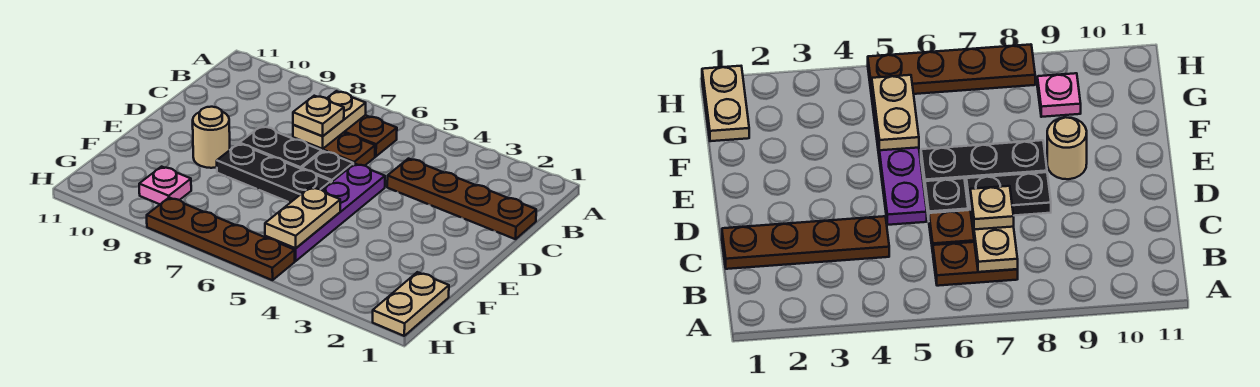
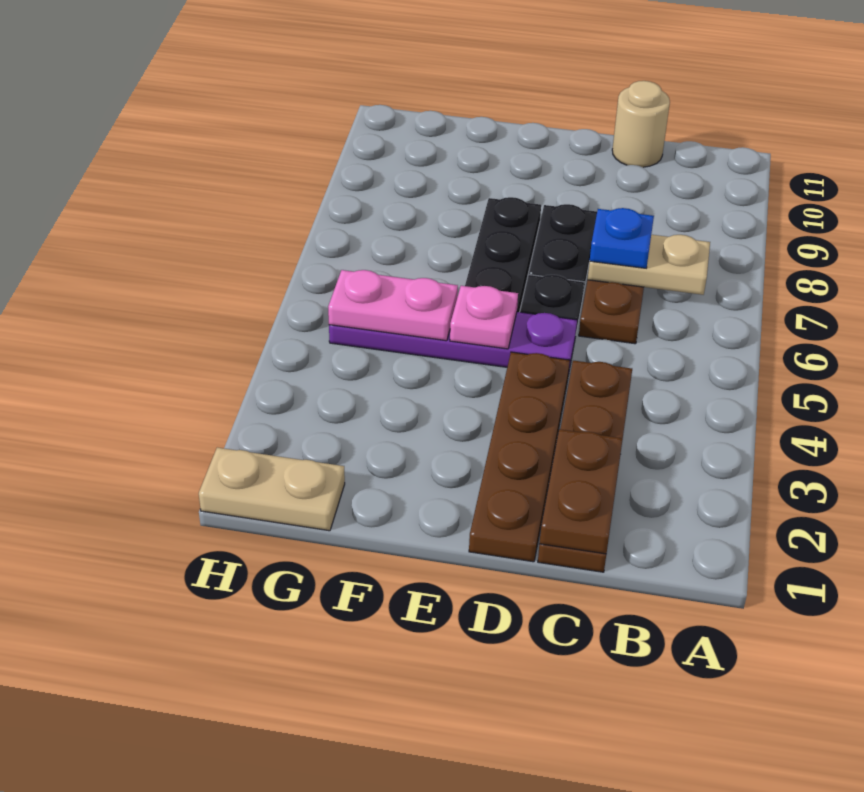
brown 1x2 plate [344,115,397,156] -> brown 1x2 plate moved to [539,429,623,554]
tan 1x1 plate [293,96,344,136] -> blue 1x1 plate [590,208,654,268]
tan 1x1 round brick [192,107,230,168] -> tan 1x1 round brick moved to [612,81,670,167]
tan 1x2 plate [265,187,340,248] -> pink 1x2 plate [328,270,458,341]
pink 1x1 plate [139,167,191,204] -> pink 1x1 plate moved to [450,286,518,349]
brown 1x4 plate [147,198,295,280] -> brown 1x4 plate moved to [469,352,570,562]

